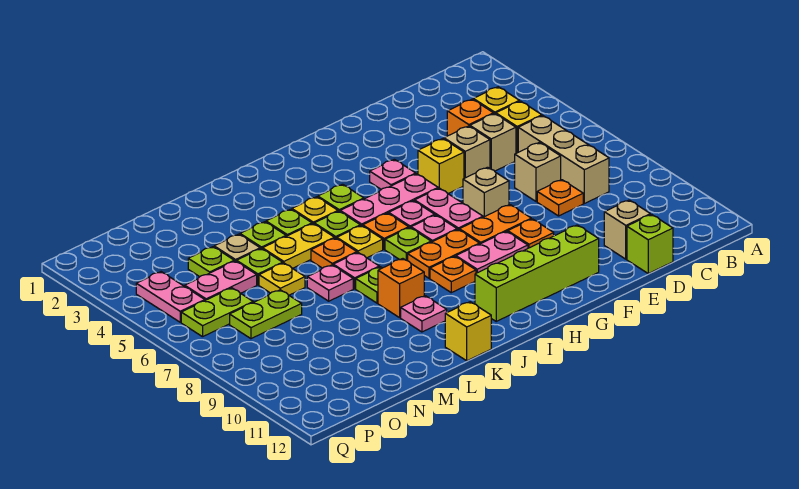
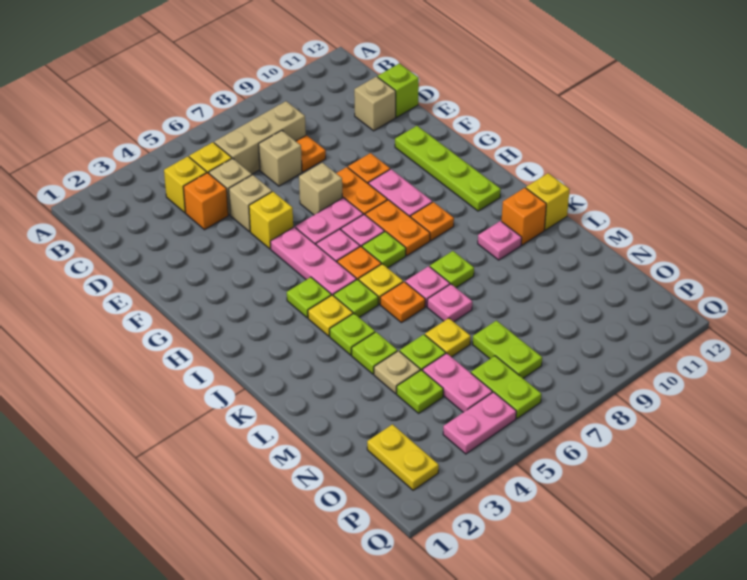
lime 1x4 brick [475,225,599,321] -> lime 1x4 plate [395,126,501,211]
pink 1x1 plate [370,159,416,189] -> none
yellow 1x2 plate [263,224,334,268] -> yellow 1x2 plate moved to [367,424,439,490]
orange 1x1 brick [378,259,424,318] -> orange 1x1 brick moved to [502,188,546,245]

